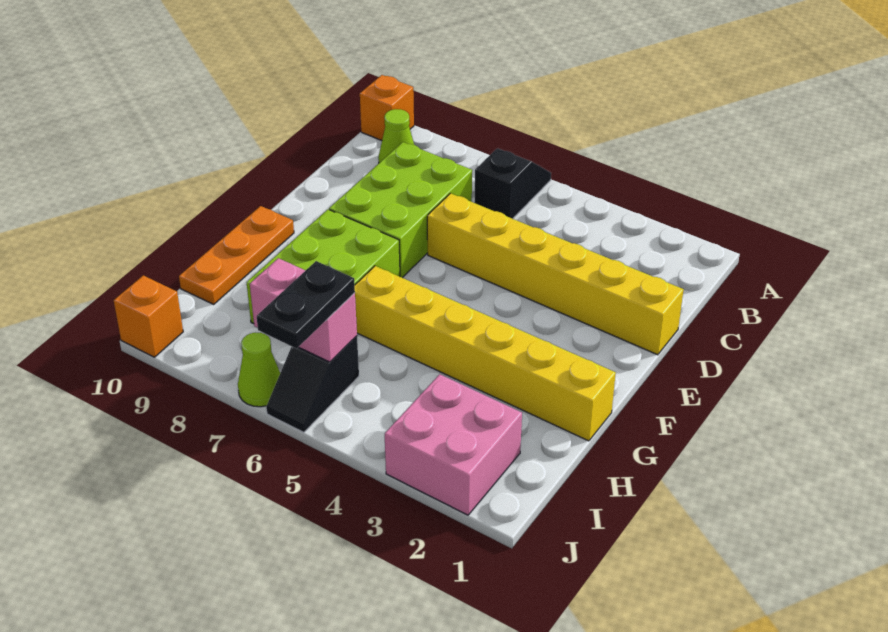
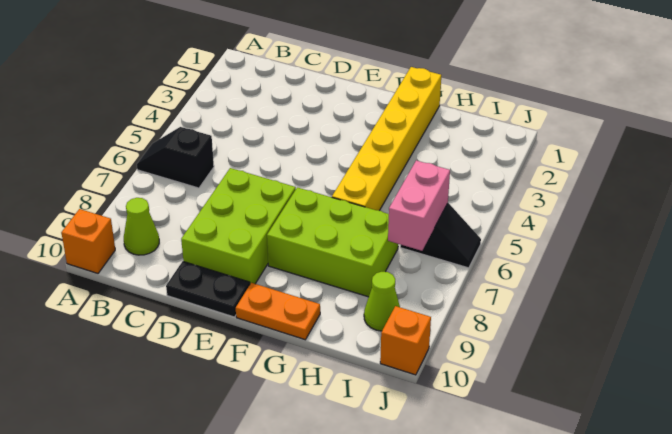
lime 2x3 brick [329,142,472,278] -> lime 2x3 brick turned to [181,168,296,284]
yellow 1x6 brick [427,193,684,355] -> none
orange 1x3 plate [179,206,294,304] -> orange 1x2 plate [236,283,320,340]
pink 2x2 brick [385,374,522,515] -> none
black 1x2 plate [257,261,355,349] -> black 1x2 plate moved to [166,261,250,317]
lime 1x1 cone [238,333,280,407] -> lime 1x1 cone moved to [364,272,400,331]

